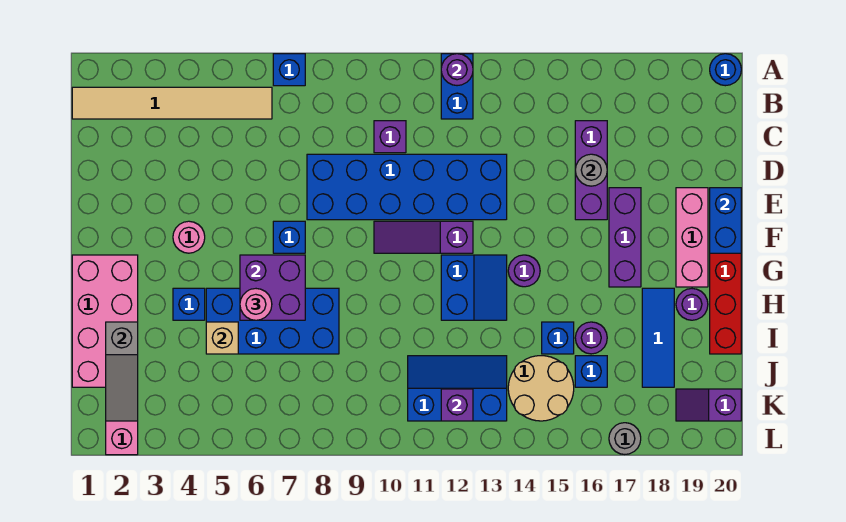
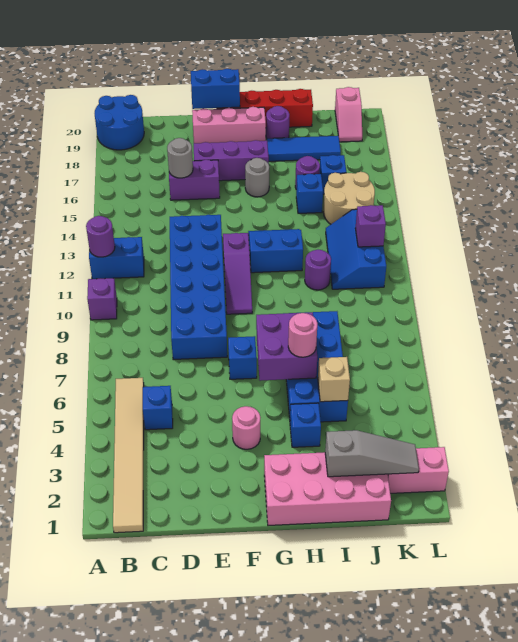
blue 1x1 brick [273,54,305,86] -> blue 1x1 brick moved to [143,386,173,430]
blue 1x1 round brick [710,54,741,86] -> blue 2x2 round brick [95,95,144,150]
purple 1x1 brick [374,121,406,153] -> purple 1x1 brick moved to [87,278,117,320]
purple 1x3 brick [575,121,607,220] -> purple 1x2 brick [169,160,220,200]
purple 1x1 round brick [508,255,540,287] -> purple 1x1 round brick moved to [305,250,331,290]
purple 1x2 slope [676,389,741,421] -> pink 1x2 slope [335,87,362,142]
grey 1x1 round brick [609,423,641,454] -> grey 1x1 round brick moved to [245,158,269,197]

